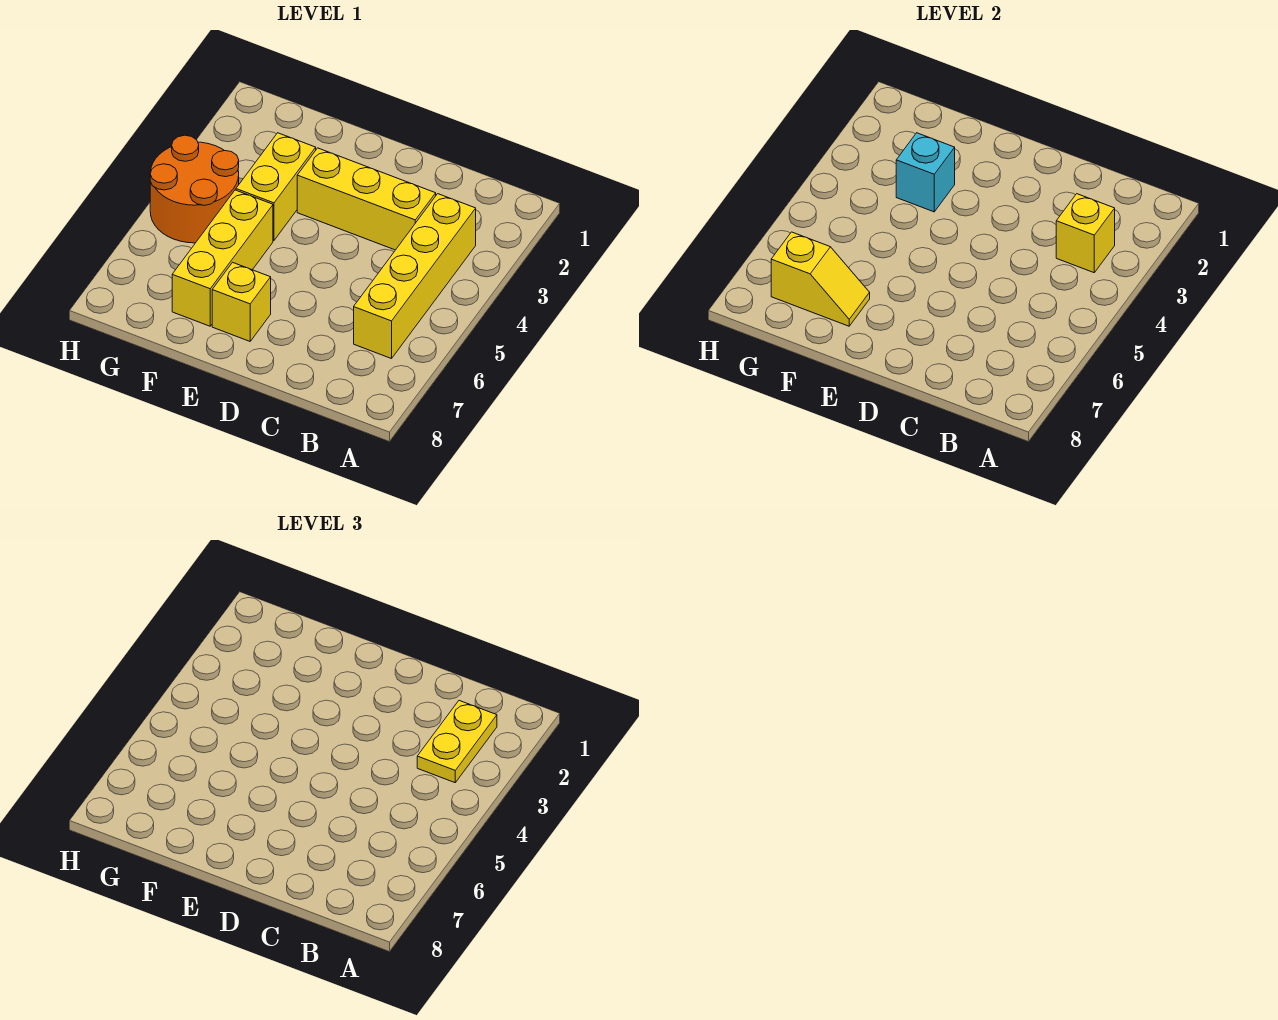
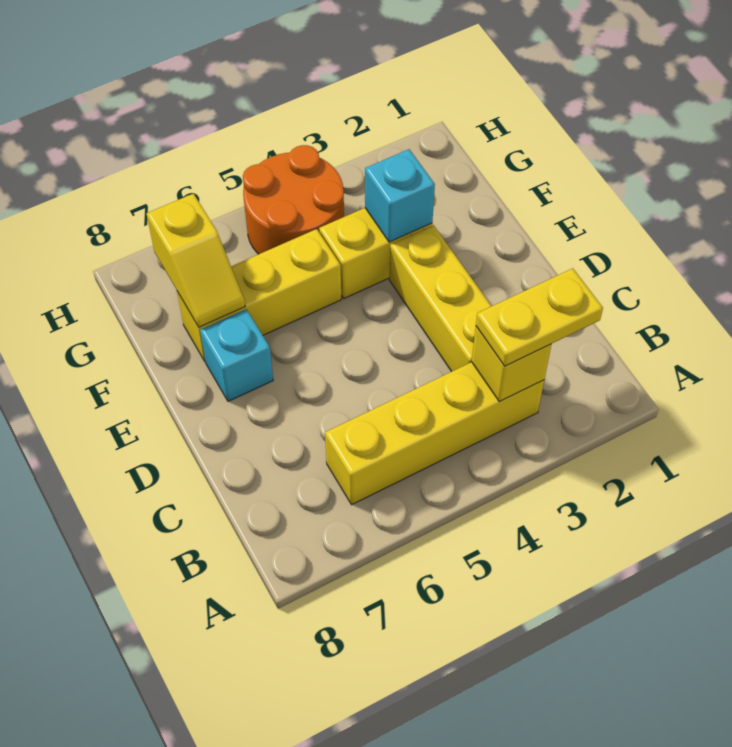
yellow 1x1 brick [212,262,271,341] -> cyan 1x1 brick [200,309,273,401]

